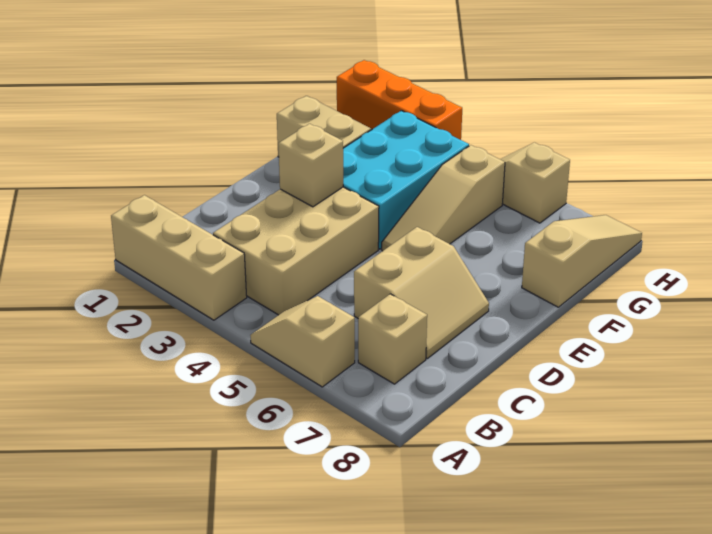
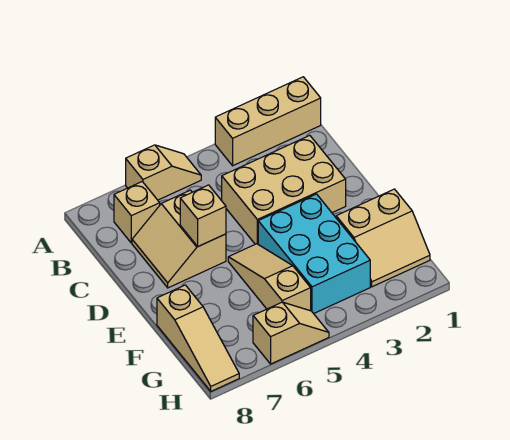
tan 2x3 brick [213,187,379,315] -> tan 2x3 brick turned to [222,136,346,244]
tan 1x1 brick [278,124,343,207] -> tan 1x1 brick moved to [180,185,226,246]
orange 1x3 brick [337,60,462,140] -> none

